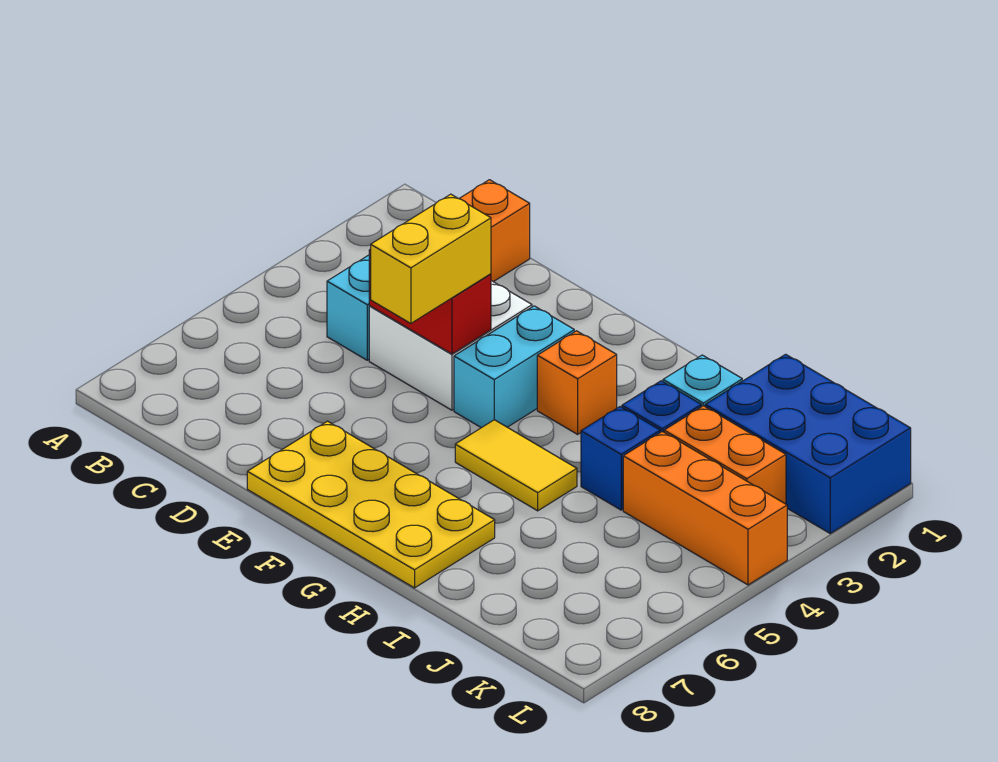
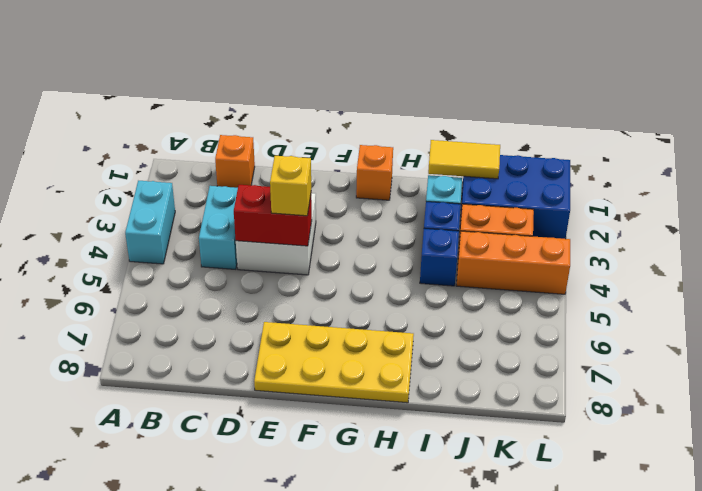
yellow 1x2 brick [371,194,491,323] -> yellow 1x1 brick [270,156,311,216]
cyan 1x2 brick [454,306,574,428] -> cyan 1x2 brick moved to [125,181,175,264]
orange 1x1 brick [537,331,617,434] -> orange 1x1 brick moved to [356,145,393,200]
yellow 1x2 tile [455,420,577,511] -> yellow 1x2 tile moved to [428,140,500,179]

